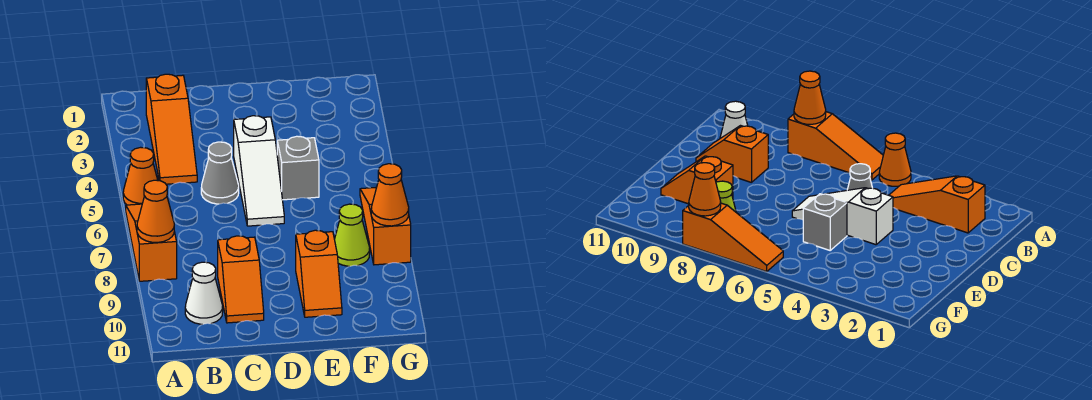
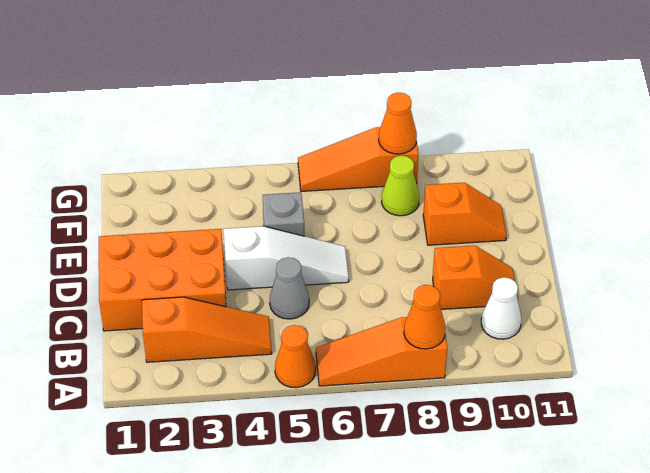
none -> orange 2x3 brick [99,229,226,331]

